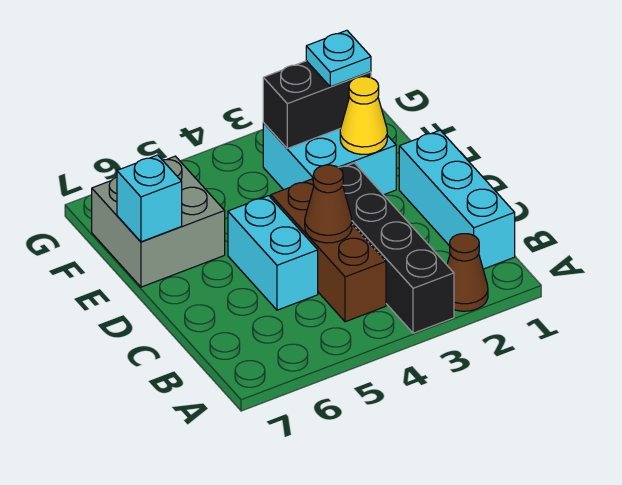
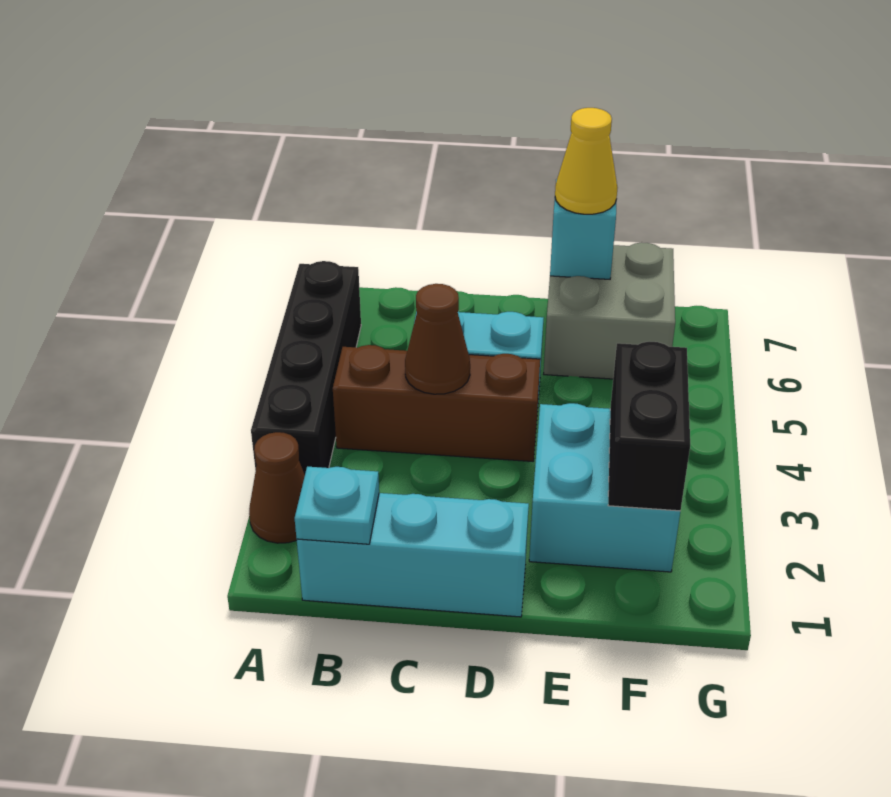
black 1x4 brick [338,163,454,333] -> black 1x4 brick turned to [251,261,361,474]
yellow 1x1 cone [340,77,387,154] -> yellow 1x1 cone moved to [555,108,618,214]
cyan 1x1 plate [306,30,371,87] -> cyan 1x1 plate moved to [295,467,379,544]

